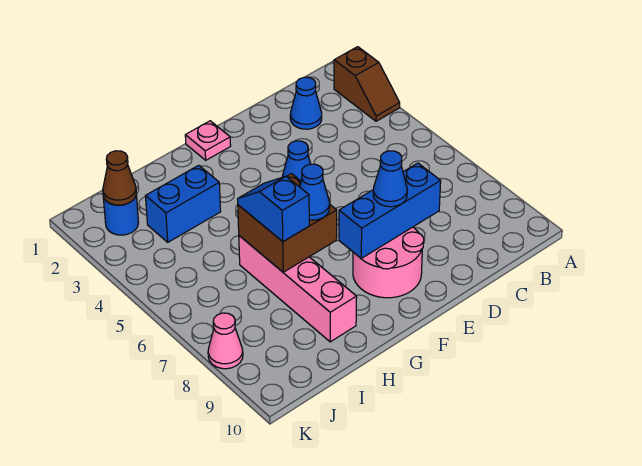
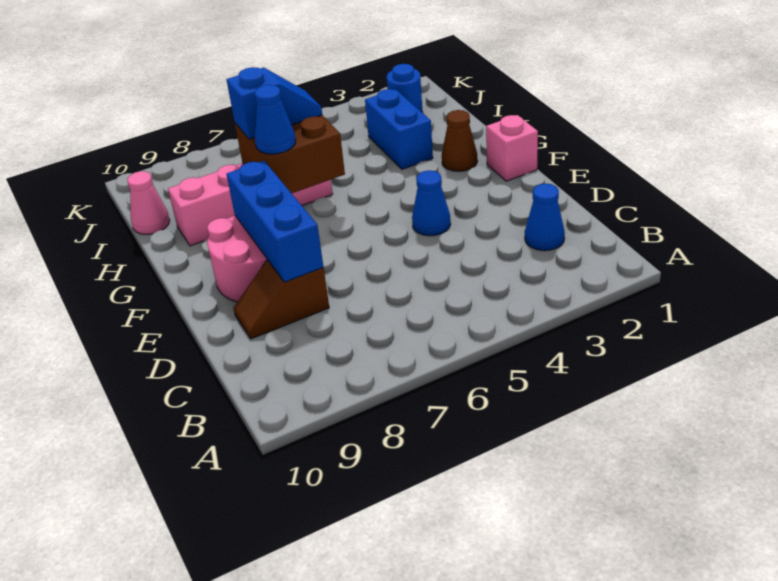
brown 1x2 slope [334,47,400,121] -> brown 1x2 slope moved to [234,260,329,339]
blue 1x1 cone [373,151,407,207] -> none
pink 1x1 plate [185,121,231,160] -> pink 1x1 brick [486,115,538,181]
brown 1x1 cone [103,151,136,205] -> brown 1x1 cone moved to [442,110,478,171]
pink 1x1 cone [208,313,243,369] -> pink 1x1 cone moved to [127,171,170,234]

